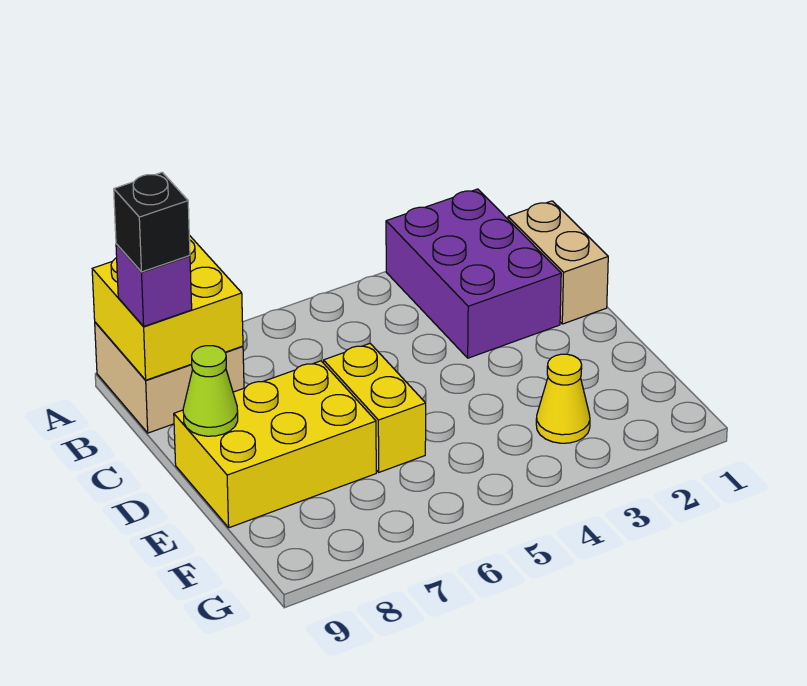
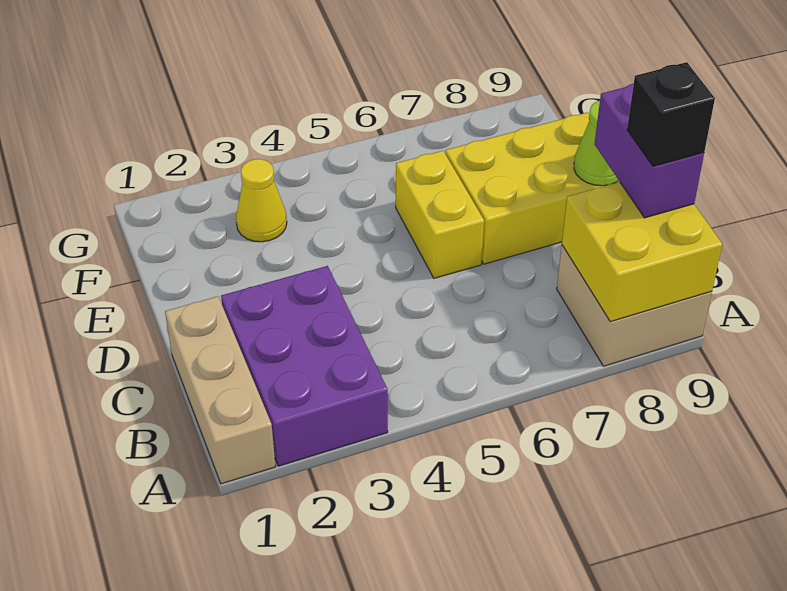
tan 1x2 brick [508,201,608,324] -> tan 1x3 brick [165,296,276,484]
purple 1x1 brick [116,244,192,327] -> purple 1x2 brick [594,84,704,218]

